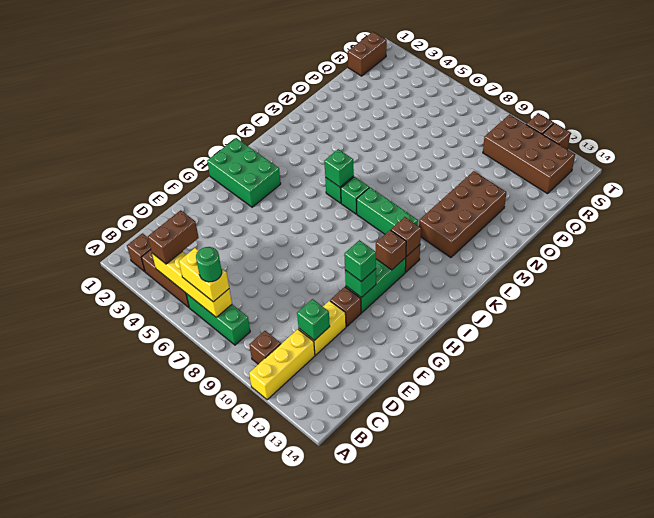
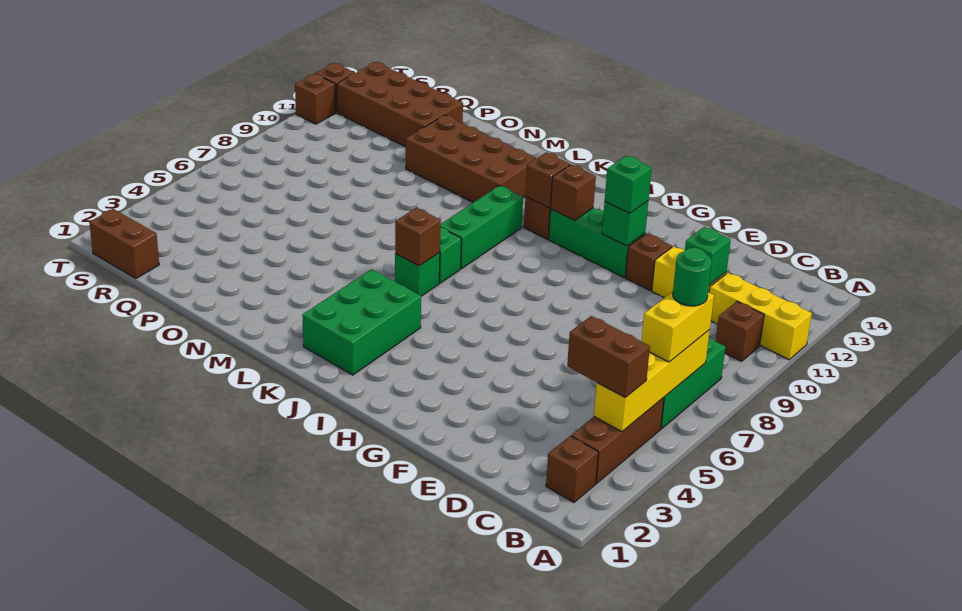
green 2x3 brick [207,138,281,207] -> green 2x3 brick moved to [302,269,421,375]
green 1x1 brick [324,149,354,187] -> brown 1x1 brick [395,208,441,266]
brown 2x4 brick [483,114,575,194] -> brown 2x4 brick turned to [337,62,463,147]

